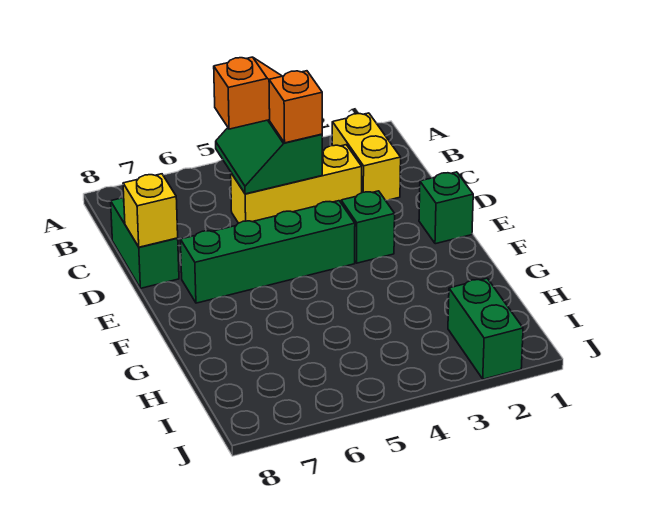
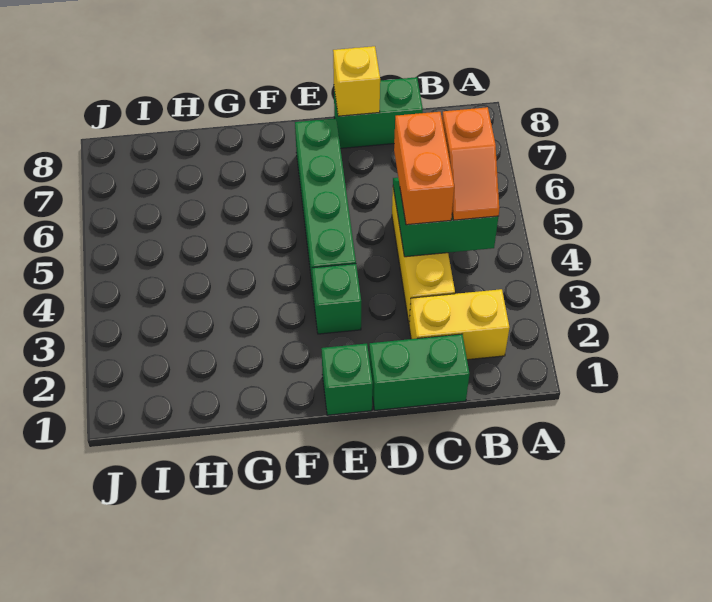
orange 1x1 brick [269,71,322,143] -> orange 1x2 brick [394,112,454,225]
green 1x2 brick [448,278,523,379] -> green 1x2 brick moved to [369,334,469,410]

